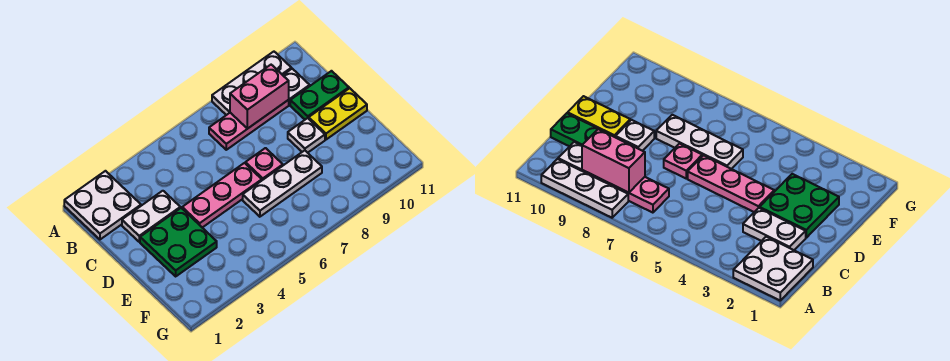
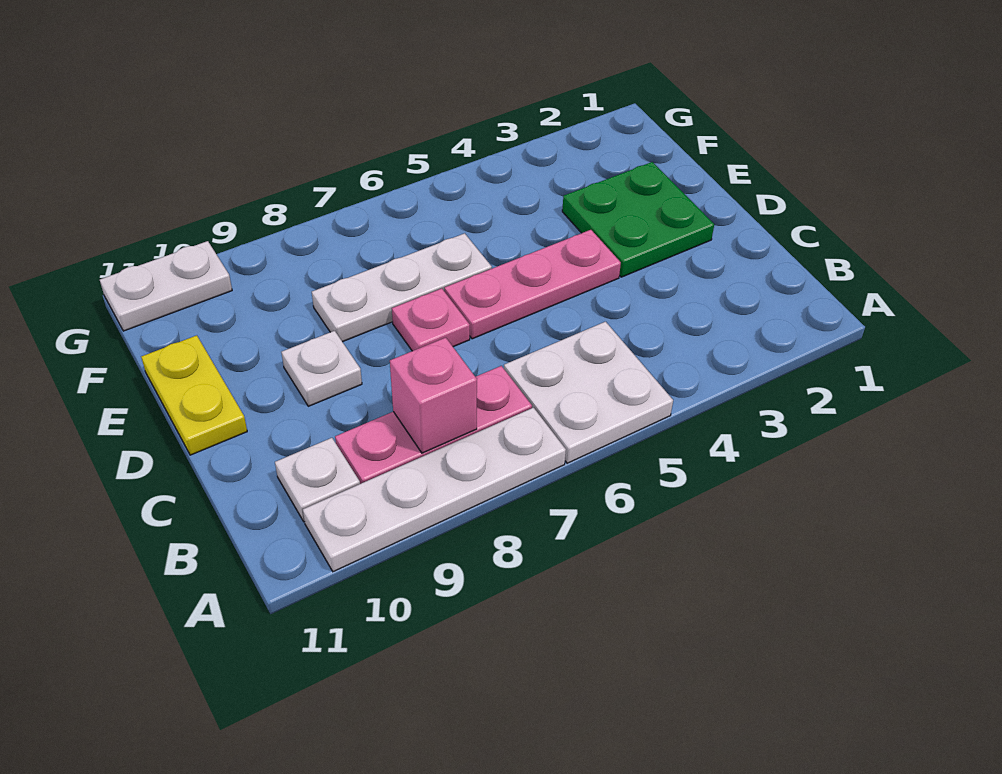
white 2x2 plate [64,171,141,239] -> white 2x2 plate moved to [504,322,673,463]
white 1x3 plate [212,52,291,115] -> white 1x4 plate [303,408,566,572]
pink 1x2 brick [230,65,289,129] -> pink 1x1 brick [390,338,477,453]
white 1x2 plate [122,191,180,242] -> white 1x2 plate moved to [100,241,232,331]
green 1x2 plate [290,71,349,119] -> none
yellow 1x2 plate [309,88,367,140] -> yellow 1x2 plate turned to [141,335,247,455]

